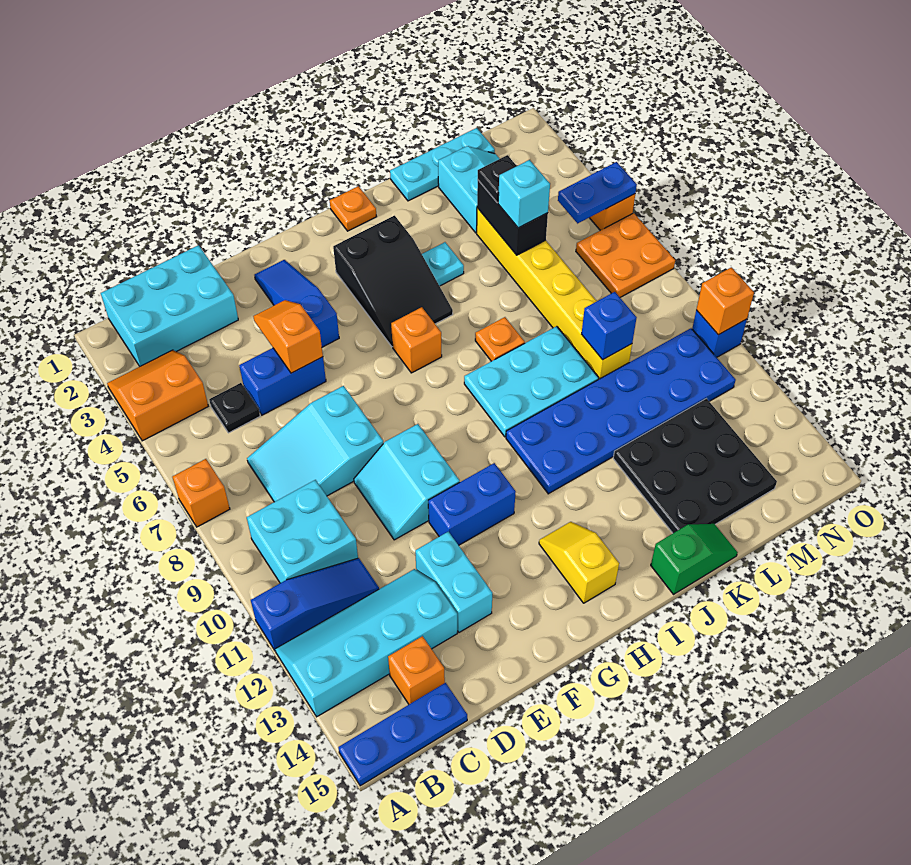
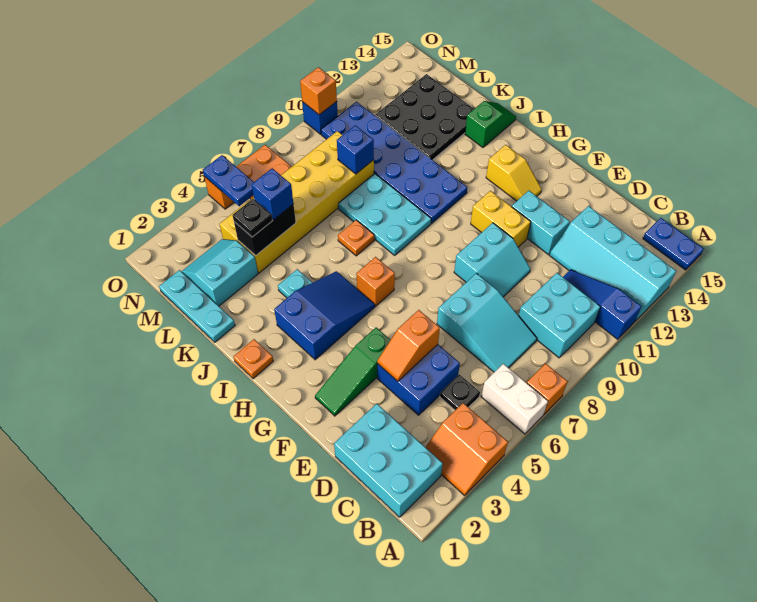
none -> white 1x2 brick [481,364,548,434]
blue 1x3 plate [338,683,467,786] -> blue 1x2 plate [643,218,704,270]
orange 1x1 brick [388,636,445,704] -> none
blue 1x2 brick [239,348,326,415] -> blue 2x2 brick [377,345,460,415]
cyan 1x2 brick [415,532,492,632] -> cyan 1x2 brick turned to [512,191,570,254]
blue 1x3 slope [254,260,339,347] -> green 1x3 slope [315,328,390,416]
blue 1x2 brick [428,463,516,545] -> yellow 1x2 brick [471,191,531,247]
black 2x3 slope [333,216,453,347] -> blue 2x3 slope [274,271,375,360]
yellow 1x2 slope [539,522,619,603] -> yellow 1x2 slope turned to [486,145,542,201]
green 1x2 slope [651,524,738,594] -> green 1x2 slope turned to [465,101,516,148]
yellow 1x6 brick [477,208,632,379] -> yellow 2x6 brick [220,131,374,273]
cyan 1x1 brick [498,160,550,228] -> blue 1x1 brick [252,168,293,220]

